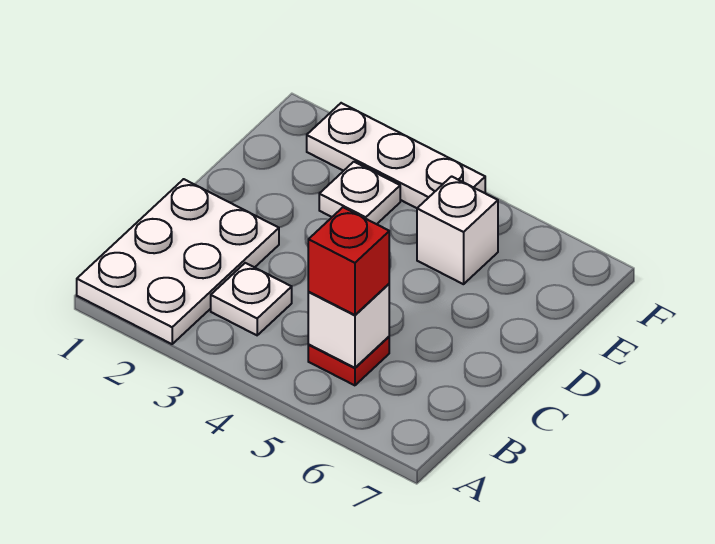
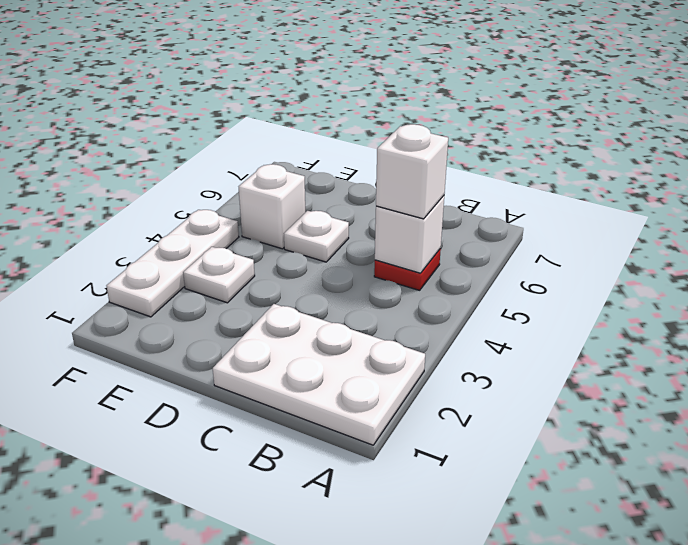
white 1x1 plate [211,263,292,335] -> white 1x1 plate moved to [284,211,349,262]
red 1x1 brick [308,207,389,315] -> white 1x1 brick [376,124,448,219]

